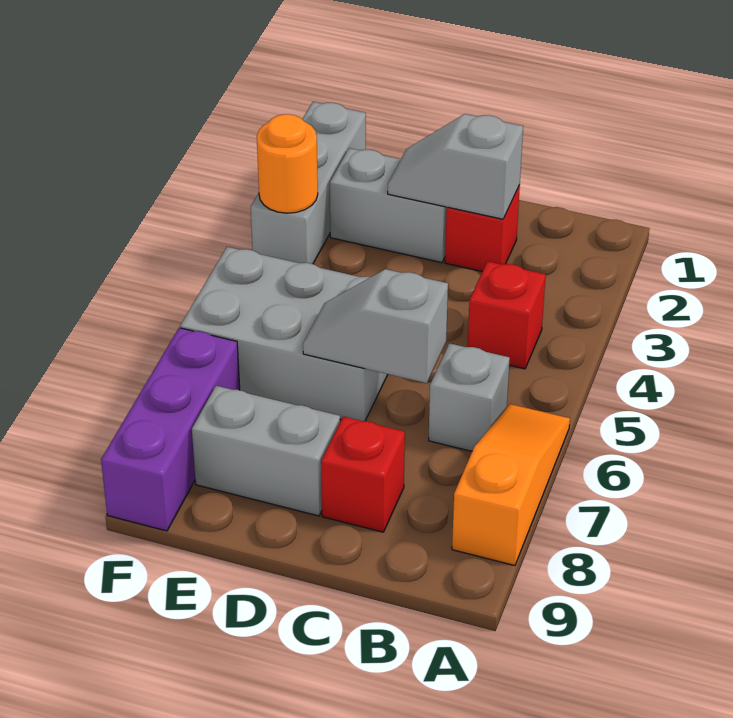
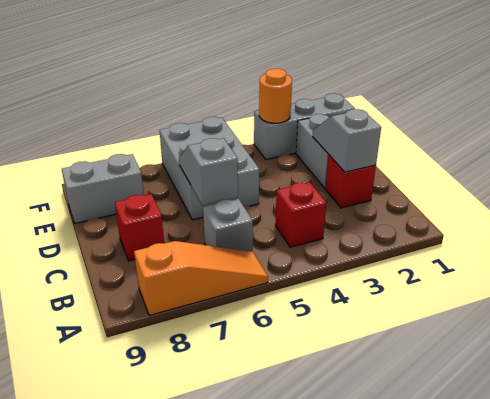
grey 1x2 brick [192,386,340,516] -> grey 1x2 brick turned to [62,154,144,223]
purple 1x3 brick [101,328,240,531] -> none

